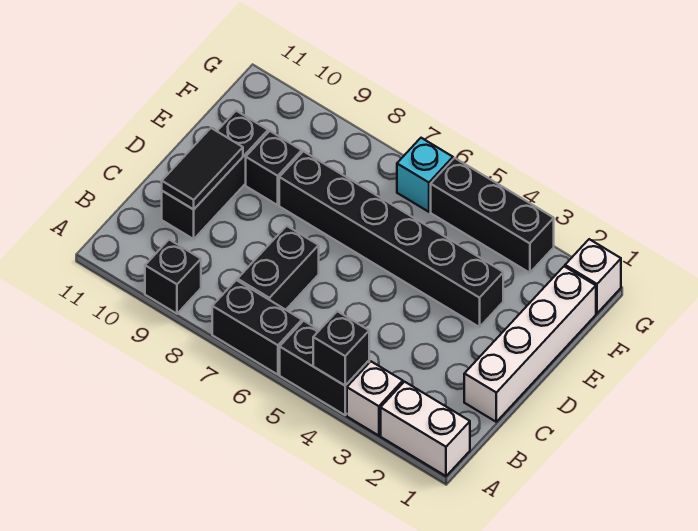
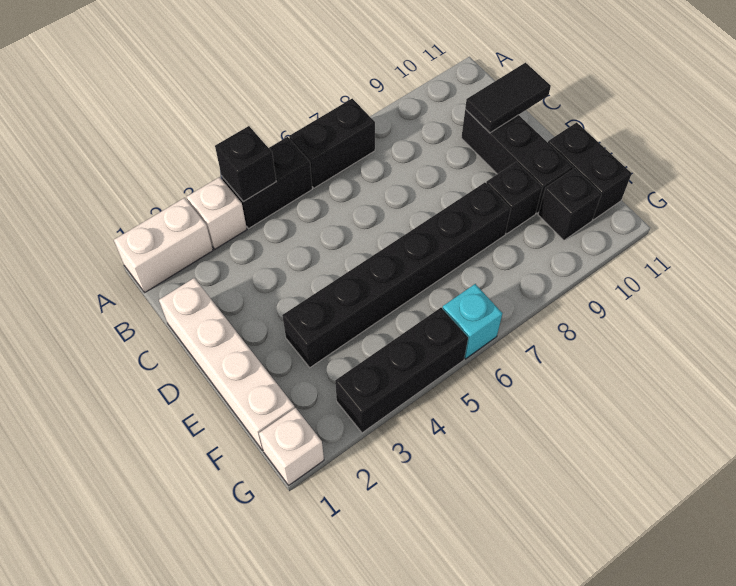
black 1x1 brick [145,240,201,314] -> black 1x1 brick moved to [538,168,602,240]
black 1x2 brick [238,226,319,310] -> black 1x2 brick moved to [548,122,632,220]
black 1x2 tile [162,128,243,209] -> black 1x2 tile turned to [465,63,551,133]

